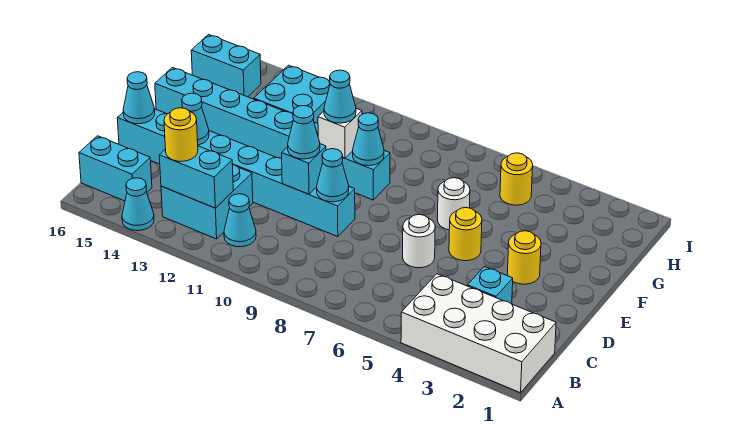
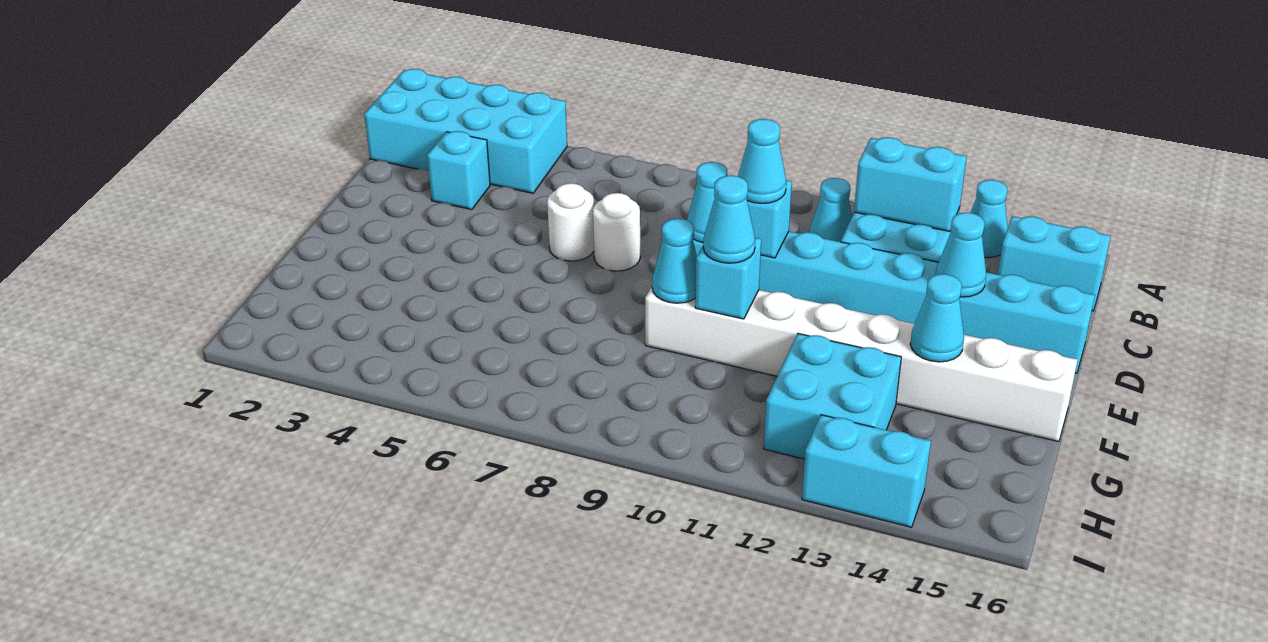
white 2x4 brick [401,274,556,393] -> cyan 2x4 brick [364,69,567,193]
yellow 1x1 round brick [164,108,198,161] -> none
cyan 1x1 cone [123,72,155,124] -> cyan 1x1 cone moved to [910,274,964,362]
yellow 1x1 round brick [508,231,541,284] -> none
yellow 1x1 round brick [449,208,482,261] -> none
white 1x1 round brick [438,178,470,230] -> white 1x1 round brick moved to [593,193,640,271]
cyan 1x8 brick [155,68,390,200] -> white 1x8 brick [645,287,1077,442]
white 1x1 brick [318,108,362,158] -> cyan 1x1 brick [695,238,761,319]
yellow 1x1 round brick [500,153,533,205] -> none
cyan 1x2 brick [191,35,261,97] -> cyan 1x2 brick moved to [802,415,931,527]

